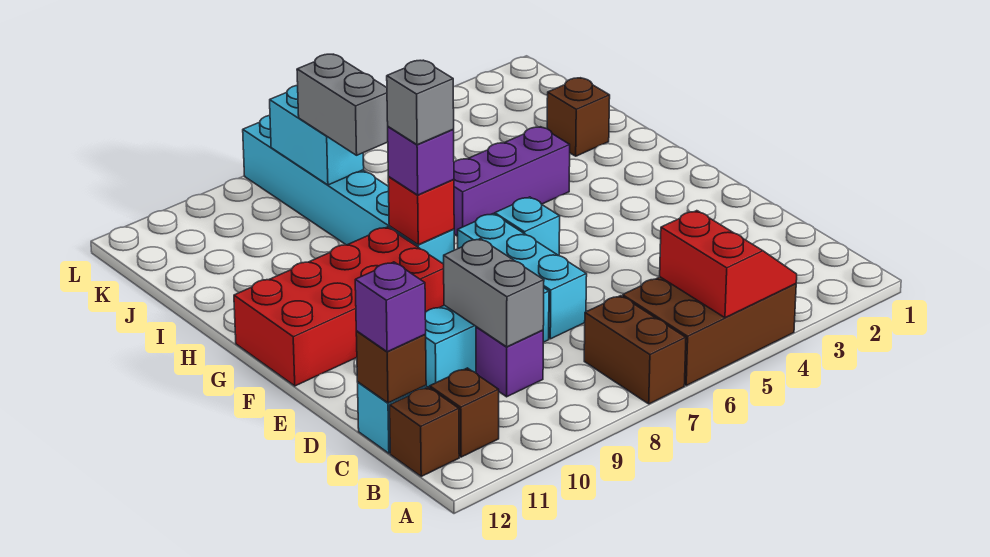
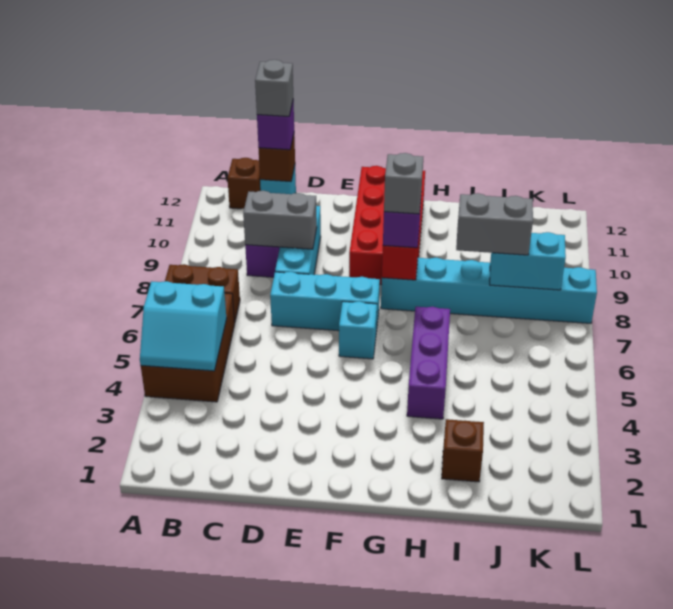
red 2x2 slope [660,211,797,318] -> cyan 2x2 slope [140,281,227,371]
brown 1x1 brick [430,368,499,457] -> none
none -> grey 1x1 brick [255,60,293,116]

